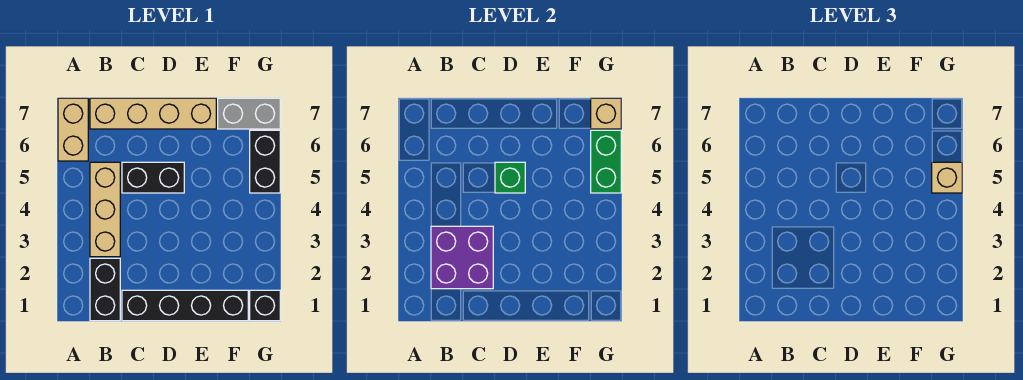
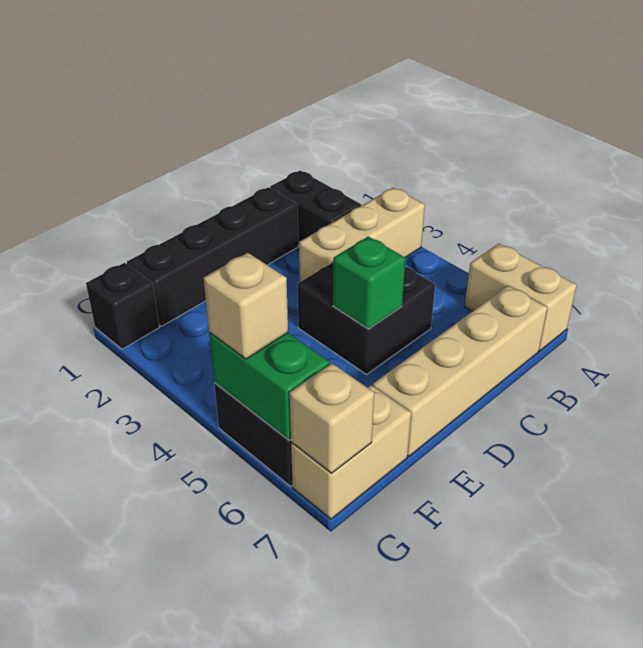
purple 2x2 brick [431,226,493,289] -> none
tan 1x3 brick [90,162,120,257] -> tan 1x3 brick turned to [299,188,425,282]
black 1x2 brick [122,162,184,193] -> black 2x2 brick [297,262,435,374]
grey 1x2 brick [218,98,280,129] -> tan 1x2 brick [291,385,411,519]

